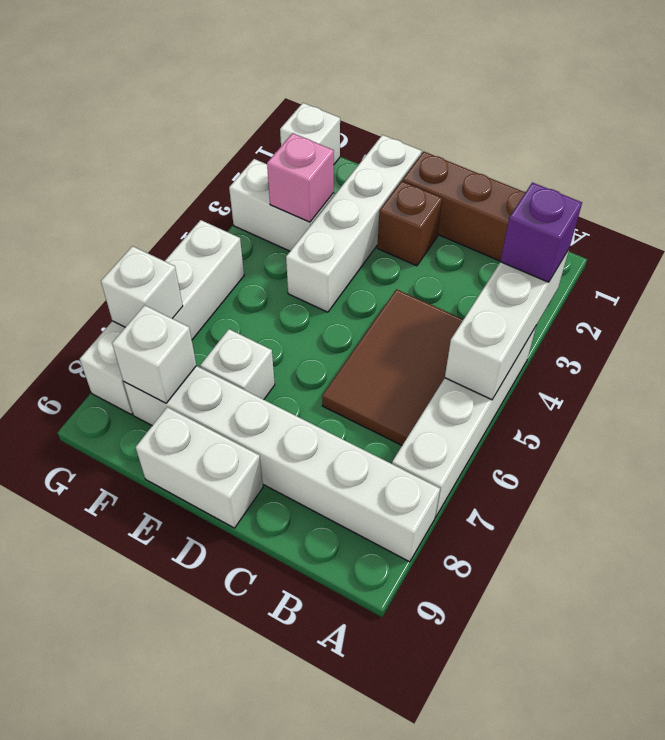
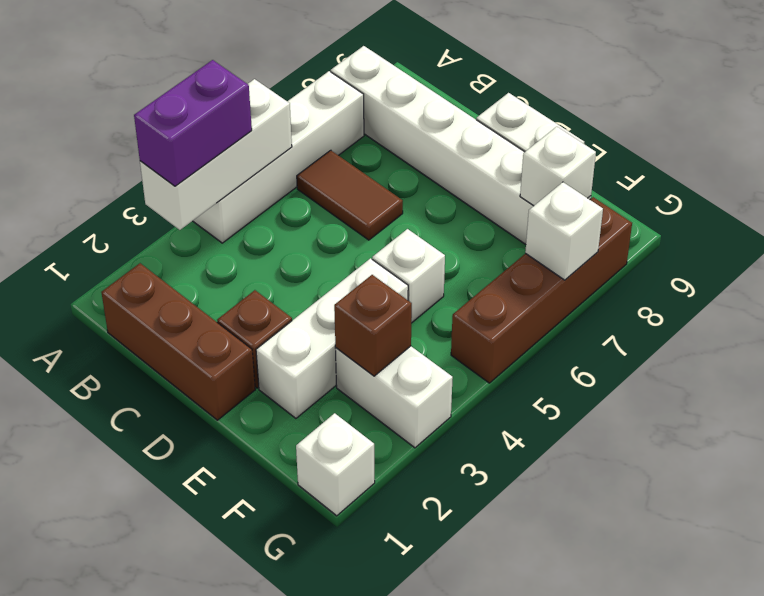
purple 1x1 brick [500,182,582,282] -> purple 1x2 brick [134,60,252,186]
brown 2x3 tile [322,289,464,445] -> brown 1x2 tile [297,150,403,240]
white 1x4 brick [286,135,422,312] -> white 1x3 brick [256,258,408,418]
white 1x1 brick [200,329,275,400] -> white 1x1 brick moved to [372,229,445,323]
pink 1x1 brick [267,133,334,222] -> brown 1x1 brick [334,275,412,376]
white 1x4 brick [80,220,244,415] -> brown 1x4 brick [451,197,632,383]

